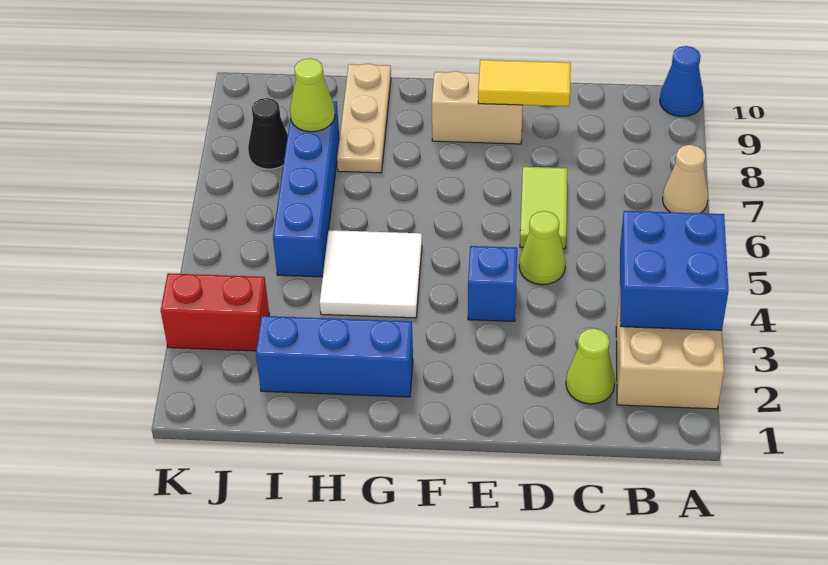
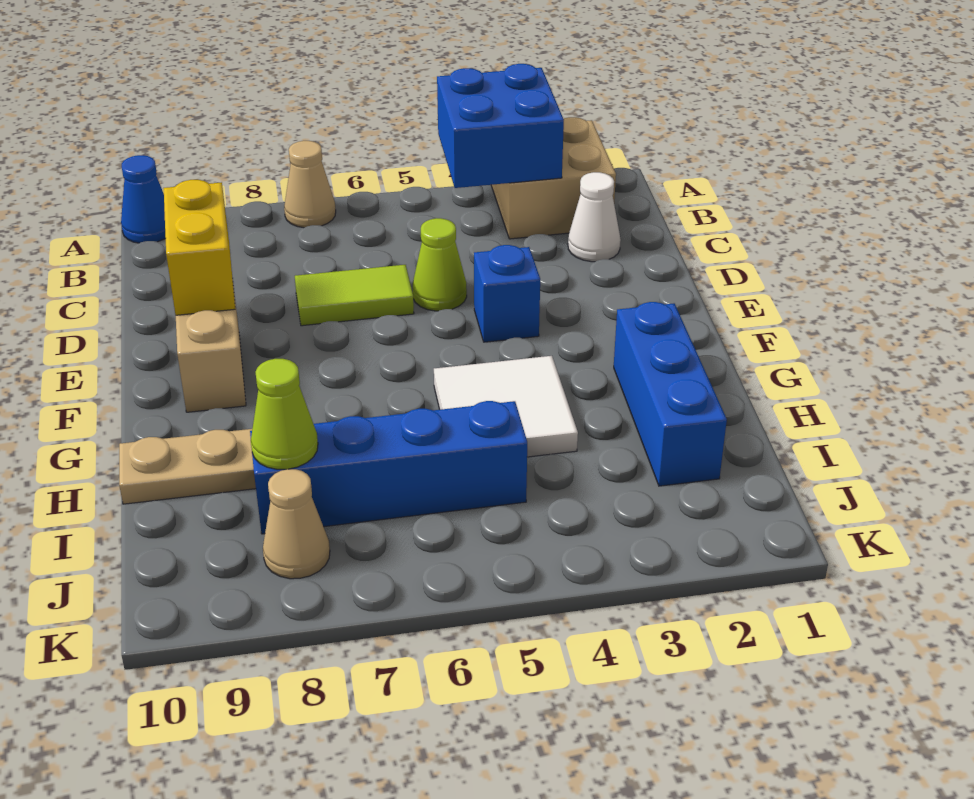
lime 1x1 cone [566,328,615,404] -> white 1x1 cone [568,172,621,262]
yellow 1x2 tile [478,60,571,106] -> yellow 1x2 brick [164,180,235,315]
red 1x2 brick [161,273,269,351] -> none
black 1x1 cone [248,98,288,169] -> tan 1x1 cone [263,469,330,579]

